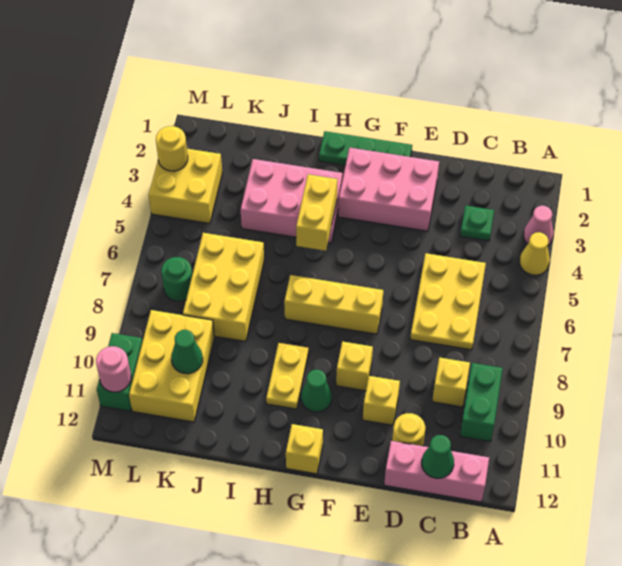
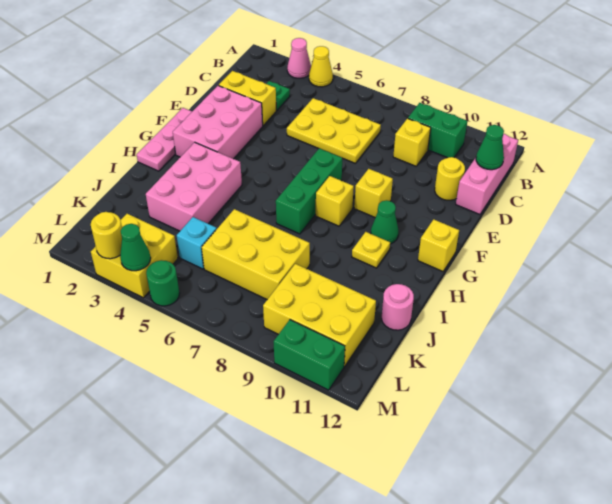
yellow 1x1 brick [363,376,400,425] -> yellow 1x1 brick moved to [316,176,354,226]
green 1x3 plate [319,131,412,165] -> pink 1x3 plate [137,108,192,171]
yellow 1x3 brick [284,275,383,334] -> green 1x3 brick [276,148,342,234]
yellow 1x2 brick [296,174,338,251] -> yellow 1x2 brick moved to [219,71,276,125]
yellow 1x2 plate [266,343,309,409] -> yellow 1x1 plate [352,232,390,268]
none -> cyan 1x1 brick [177,217,217,269]
green 1x1 cone [171,330,203,374] -> green 1x1 cone moved to [120,224,151,271]
green 1x1 round brick [161,257,192,301] -> green 1x1 round brick moved to [146,260,180,306]
pink 1x1 round brick [96,346,131,392] -> pink 1x1 round brick moved to [382,284,414,330]

